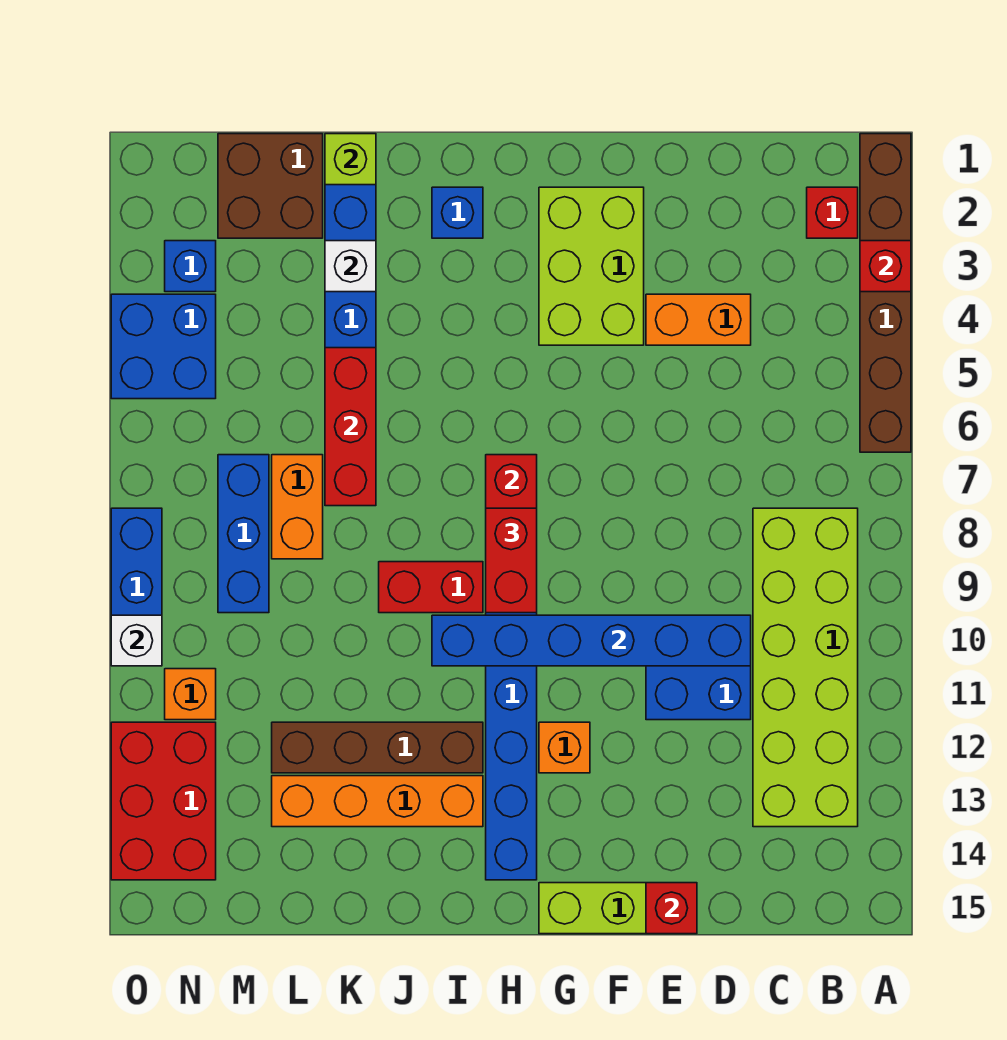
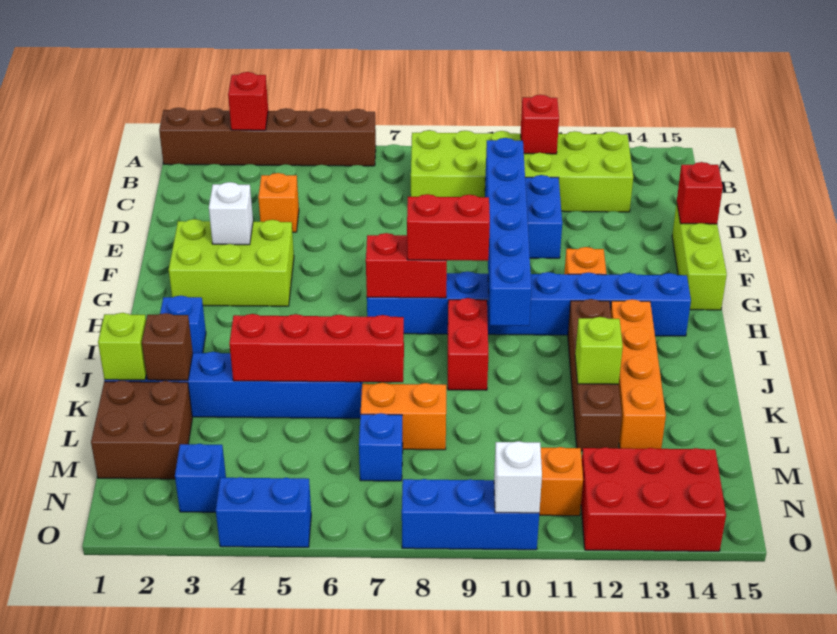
red 1x1 brick [807,187,858,238] -> red 1x1 brick moved to [521,95,559,154]
orange 1x2 brick [646,294,751,345] -> orange 1x1 brick [258,173,299,232]
none -> brown 1x1 brick [142,313,193,380]
white 1x1 brick [325,241,376,292] -> white 1x1 brick moved to [209,182,253,245]
red 1x3 brick [325,348,376,506] -> red 1x4 brick [229,314,404,382]
none -> lime 1x1 brick [575,317,623,384]
blue 1x3 brick [218,455,269,613] -> blue 1x1 brick [359,413,403,481]
blue 2x2 brick [111,294,216,399] -> blue 1x2 brick [216,477,311,547]

